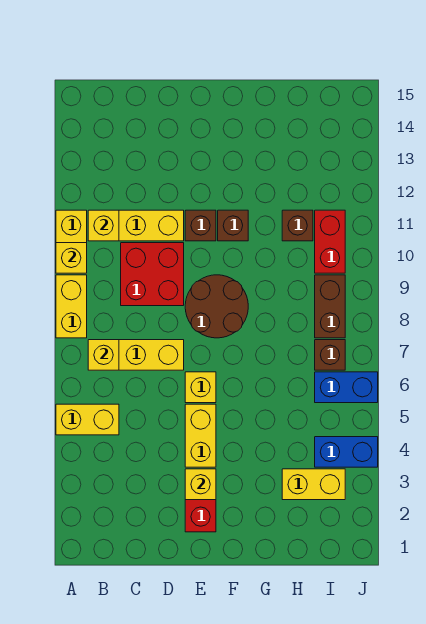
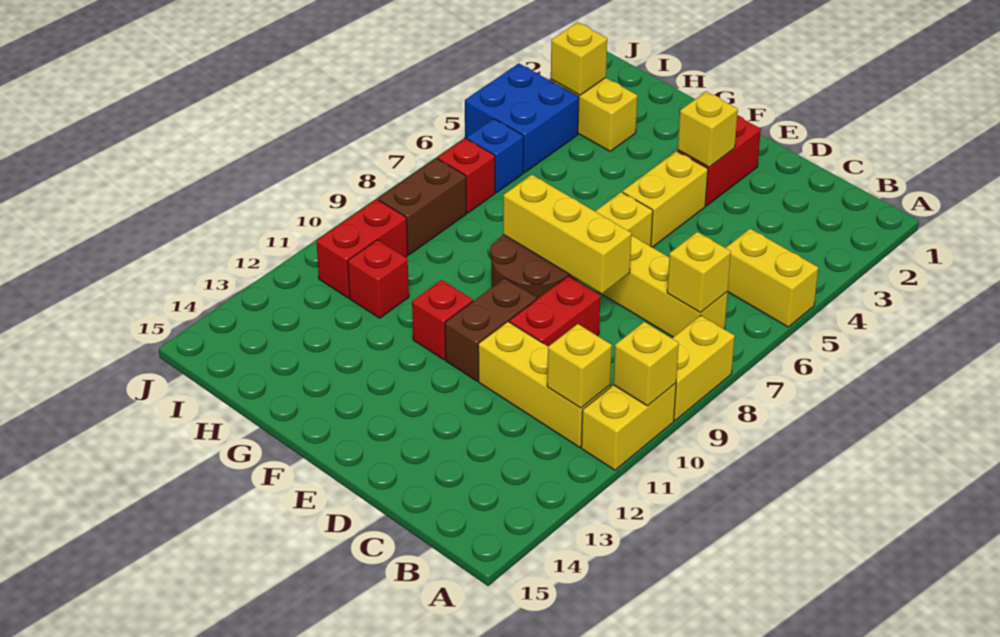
red 2x2 brick [121,243,184,306] -> red 1x2 brick [509,276,600,346]
none -> yellow 1x3 brick [503,175,631,294]
brown 1x1 brick [185,210,216,241] -> brown 1x2 brick [445,278,537,381]
brown 1x1 brick [218,210,248,241] -> red 1x1 brick [412,280,473,360]
brown 1x1 brick [282,210,313,241] -> red 1x1 brick [348,240,409,318]
none -> yellow 1x1 brick [551,22,607,95]
blue 1x2 brick [315,437,378,467] -> blue 2x2 brick [465,63,579,173]
blue 1x2 brick [315,372,378,403] -> blue 1x1 brick [467,119,523,193]
brown 1x1 brick [315,340,345,370] -> red 1x1 brick [438,138,495,213]

